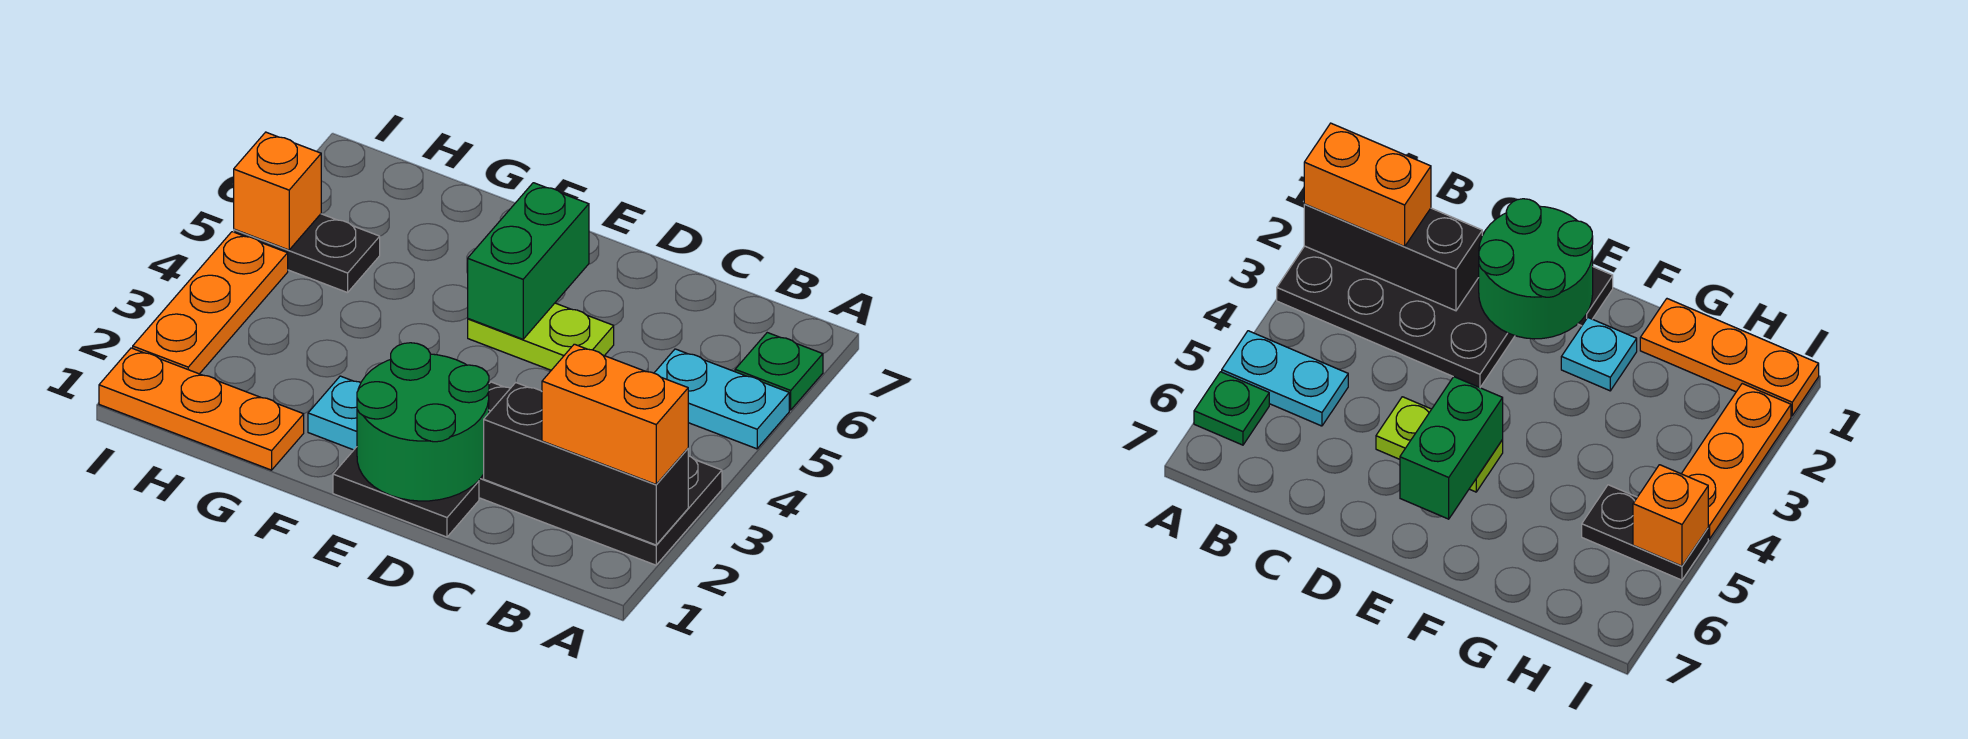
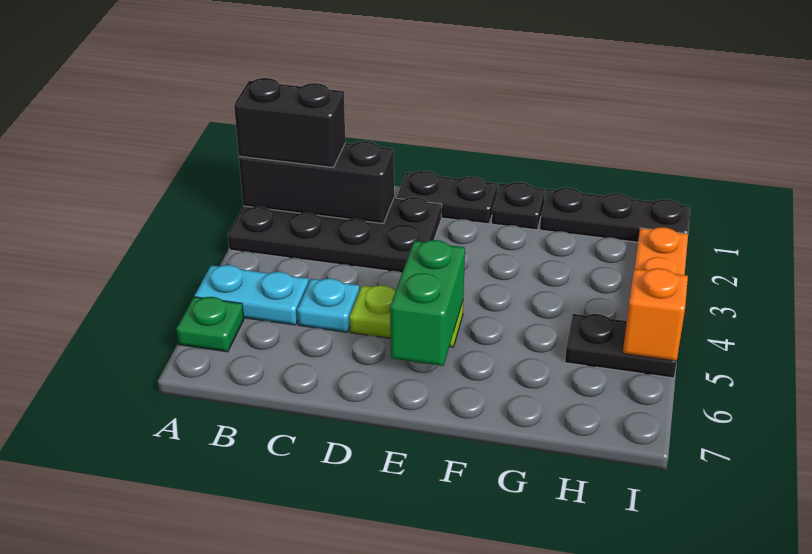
orange 1x2 brick [542,344,688,484] -> black 1x2 brick [234,78,345,167]
green 2x2 round brick [357,343,489,501] -> none
none -> black 1x1 plate [492,182,545,230]
cyan 1x1 plate [308,376,361,450] -> cyan 1x1 plate moved to [297,278,360,332]
orange 1x3 plate [99,348,304,470] -> black 1x3 plate [540,188,691,242]

